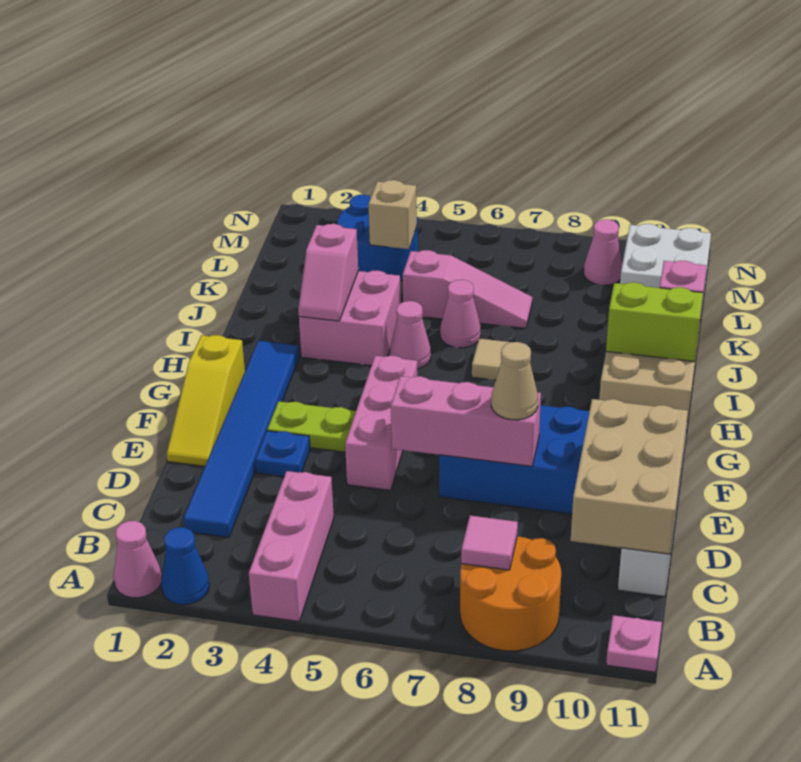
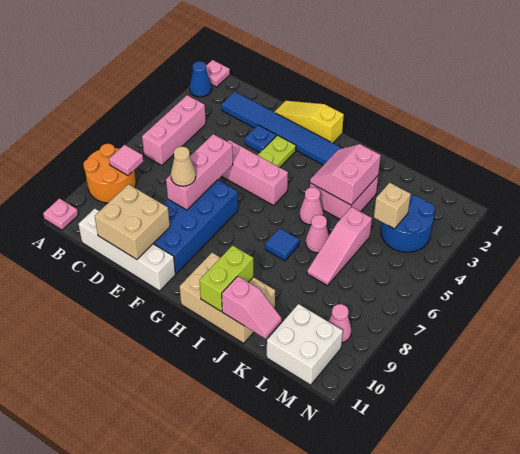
pink 1x1 cone [113,521,162,598] -> pink 1x1 plate [206,60,230,87]
pink 1x3 brick [249,471,334,622] -> pink 1x3 brick turned to [142,95,206,165]
tan 2x3 brick [571,399,688,554] -> tan 2x2 brick [95,184,170,259]
pink 1x2 slope [298,224,358,321] -> pink 2x2 slope [310,144,381,205]
tan 1x1 tile [472,339,510,380] -> blue 1x1 tile [265,228,299,261]

